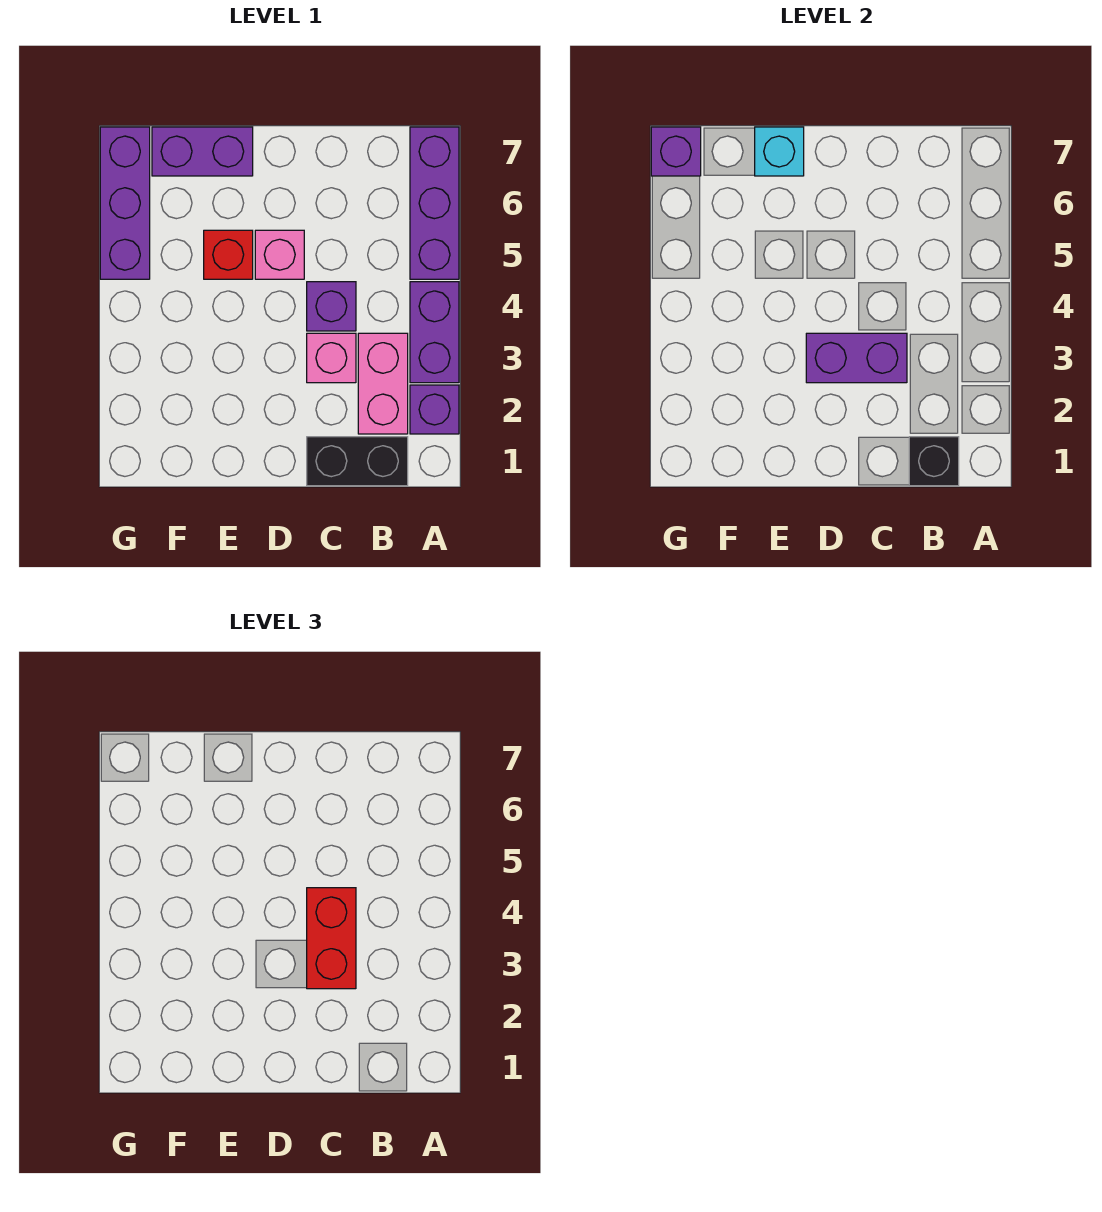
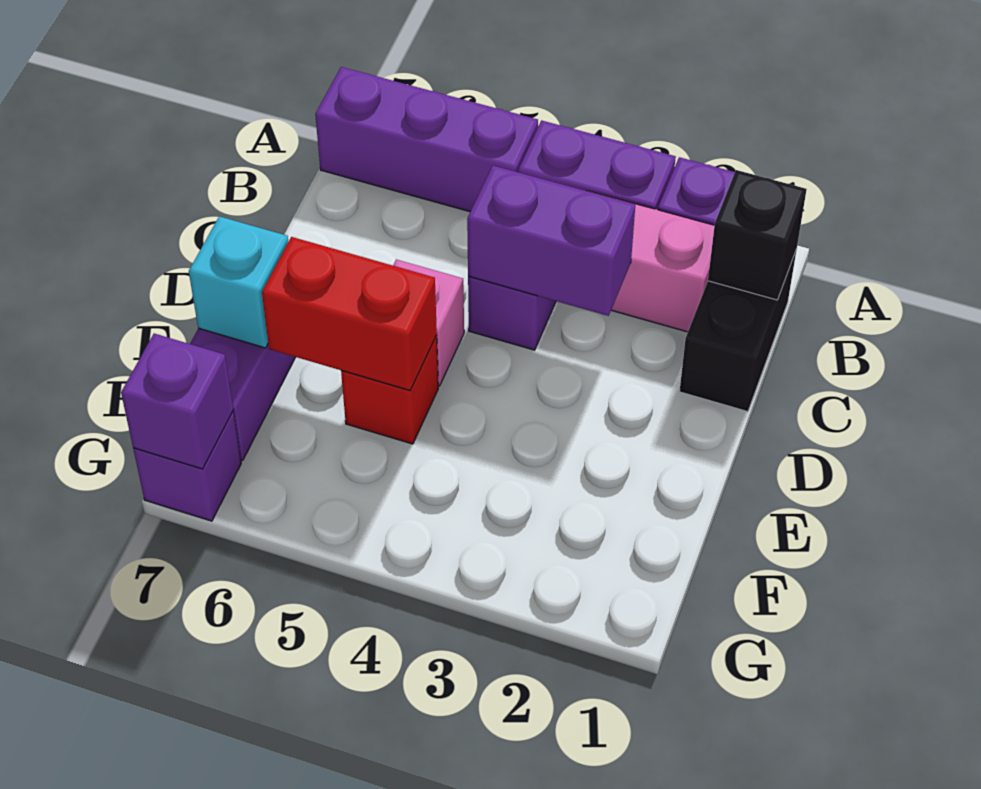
pink 1x1 brick [307,333,356,383] -> none
purple 1x2 brick [806,333,907,383] -> purple 1x2 brick turned to [467,166,635,316]
red 1x2 brick [307,888,356,989] -> red 1x2 brick moved to [262,237,437,391]
purple 1x3 brick [100,127,150,279] -> purple 1x1 brick [133,412,241,521]

